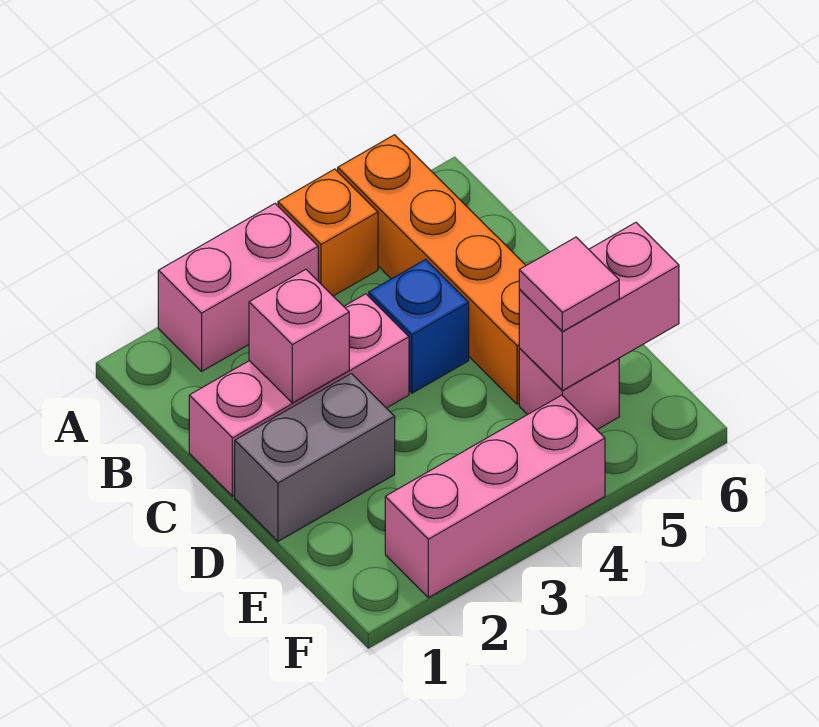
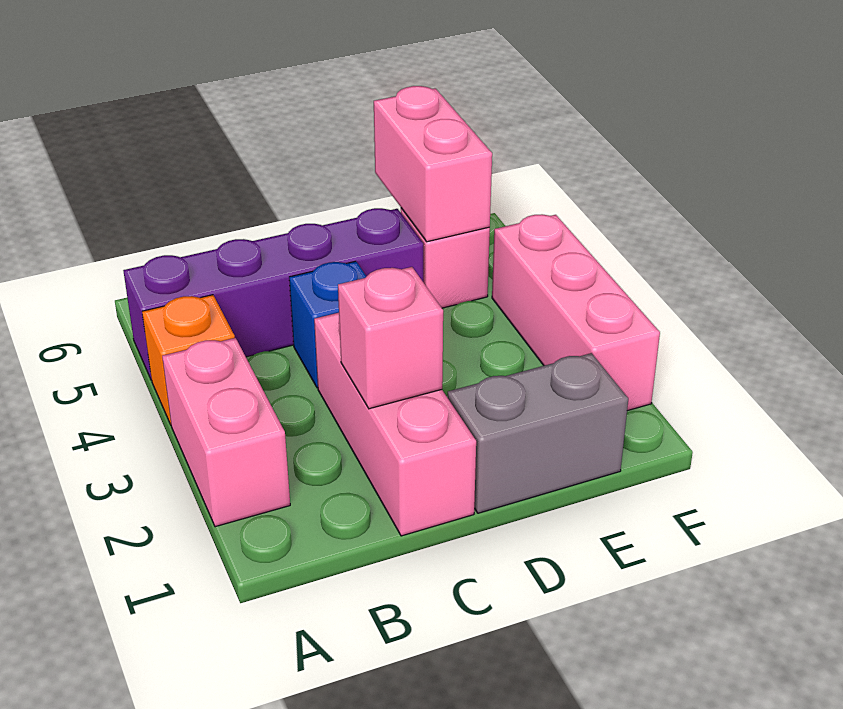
orange 1x4 brick [338,135,526,404] -> purple 1x4 brick [123,208,423,380]
grey 1x2 brick [235,373,395,541] -> grey 1x2 brick turned to [448,353,628,513]
pink 1x1 tile [519,237,619,331] -> none

